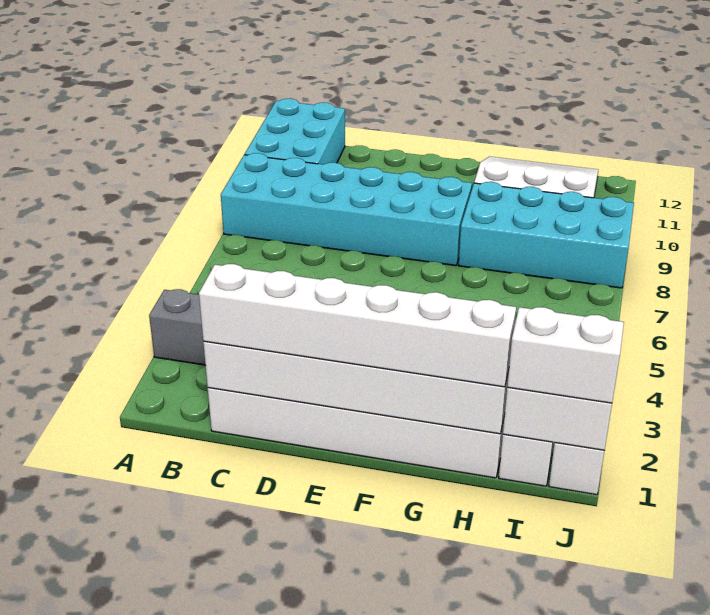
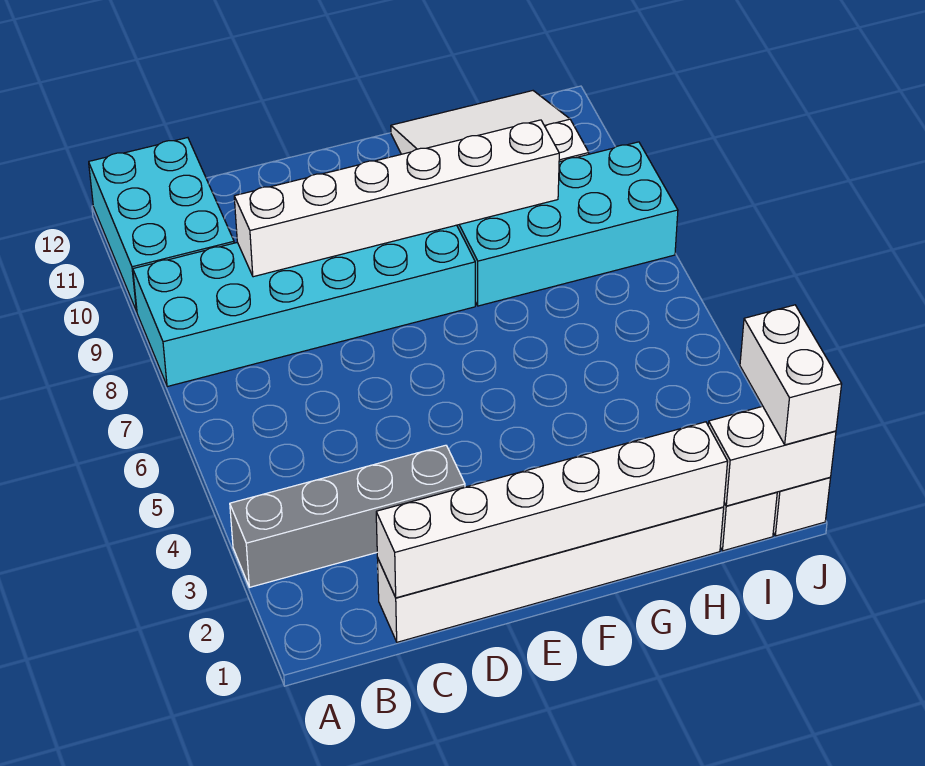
white 1x6 brick [199,264,516,387] -> white 1x6 brick moved to [234,120,559,277]
white 1x2 brick [507,307,624,403] -> white 1x2 brick turned to [740,305,842,445]

